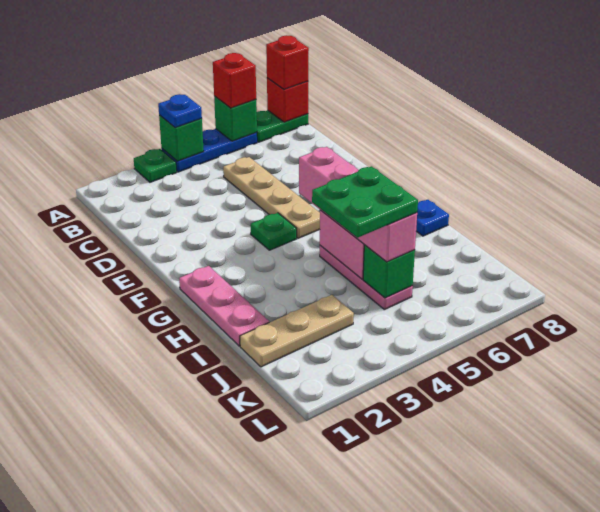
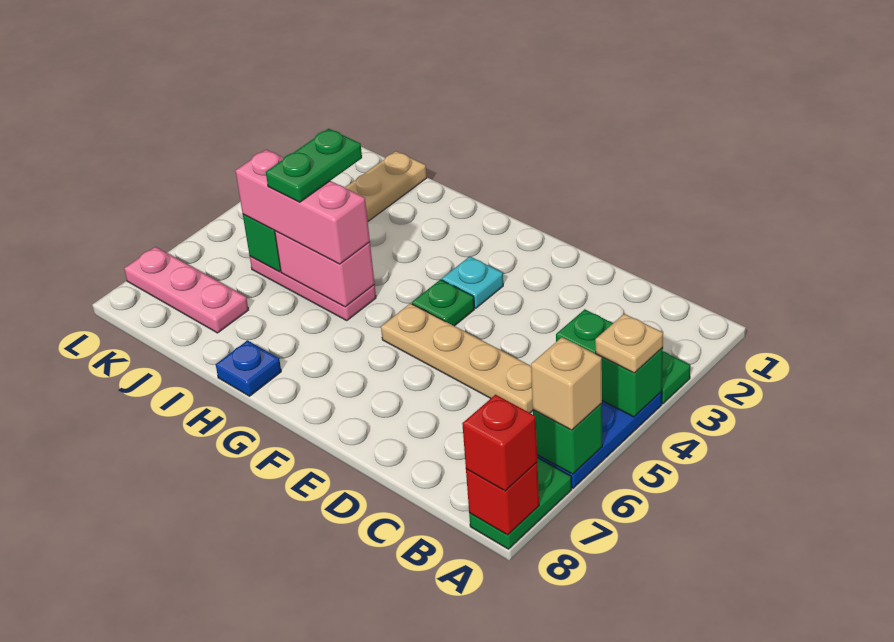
green 1x1 brick [159,115,204,161] -> green 1x2 brick [556,309,663,417]
blue 1x1 plate [158,94,202,128] -> tan 1x1 plate [595,314,663,373]
red 1x1 brick [213,53,256,108] -> tan 1x1 brick [531,337,602,430]
none -> cyan 1x1 plate [442,256,503,308]
pink 1x3 plate [179,266,269,346] -> pink 1x3 plate moved to [124,247,248,333]
pink 1x4 brick [299,147,417,262] -> pink 1x3 brick [236,150,370,264]
green 2x2 plate [312,166,418,238] -> green 1x2 plate [266,129,362,202]

